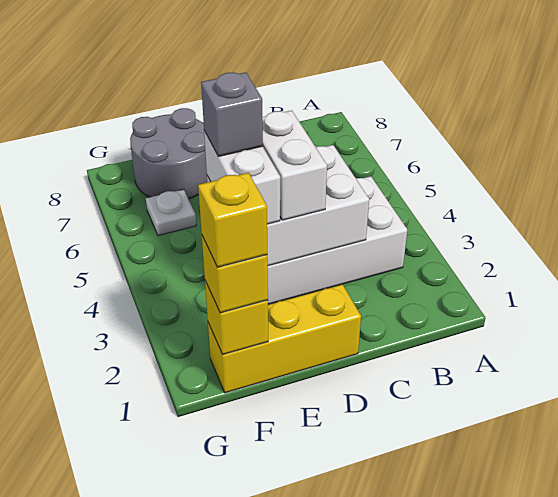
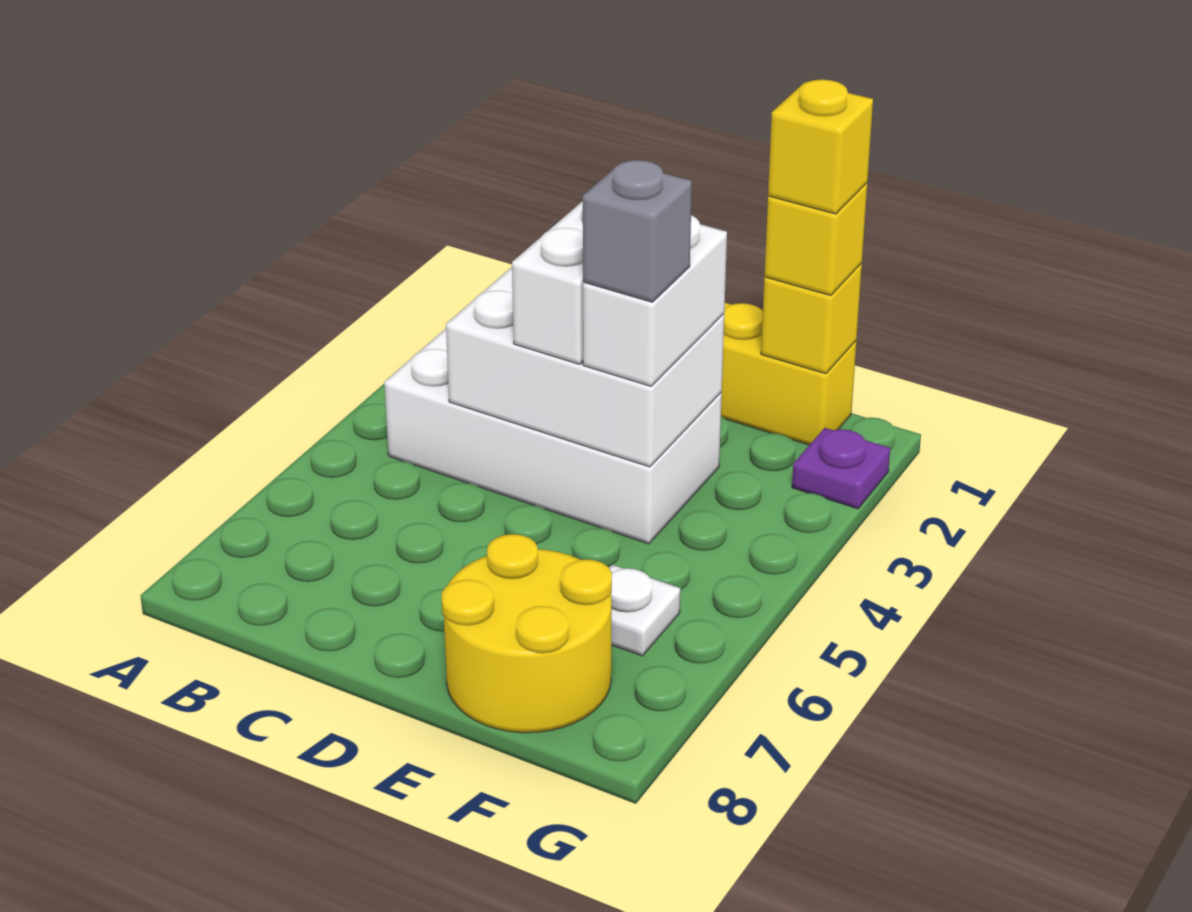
grey 2x2 round brick [130,108,207,199] -> yellow 2x2 round brick [442,534,612,733]
none -> purple 1x1 plate [792,428,890,509]

